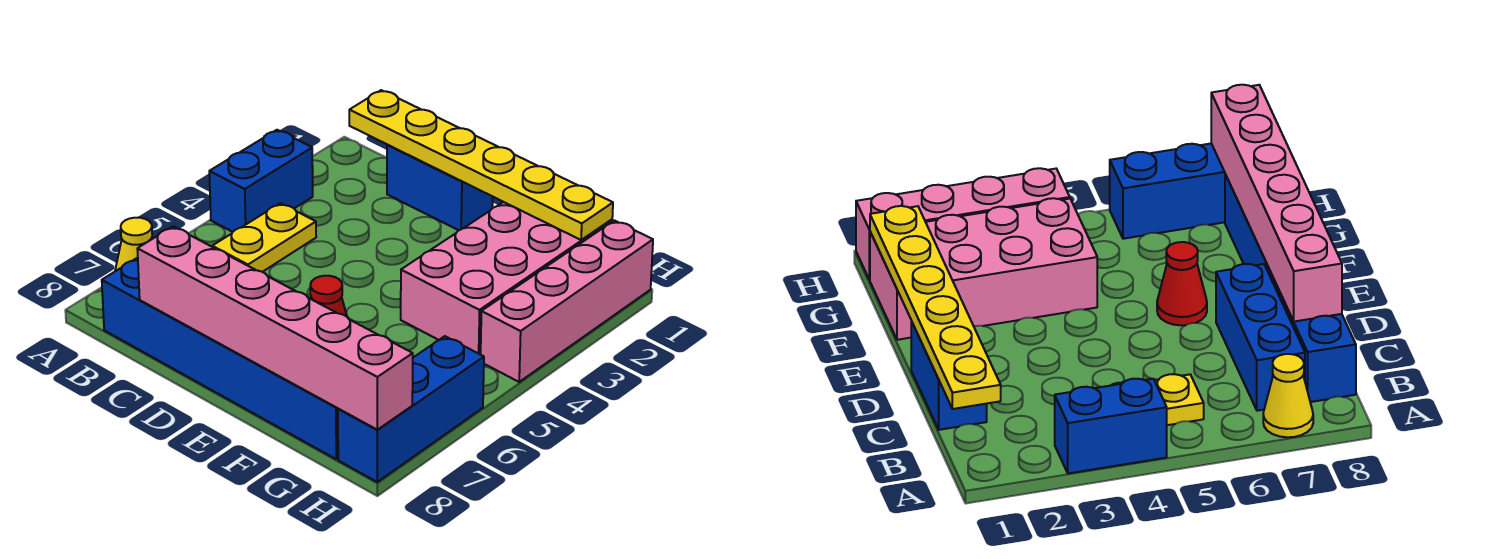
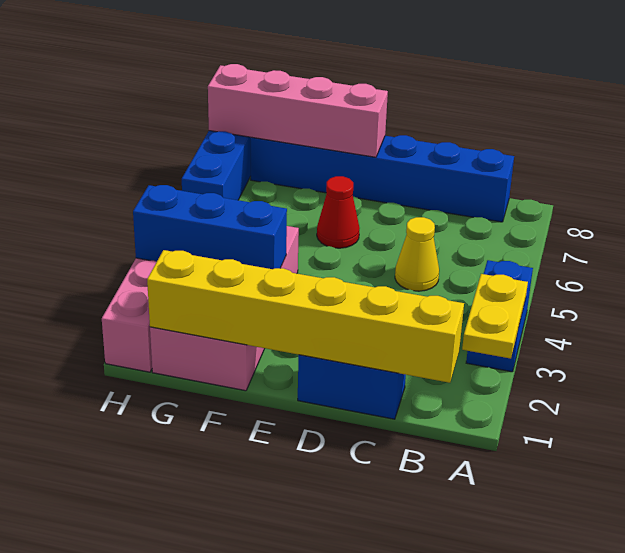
yellow 1x1 cone [115,218,152,271] -> yellow 1x1 cone moved to [395,217,439,291]
yellow 1x6 plate [349,90,613,240] -> yellow 1x6 brick [147,250,464,383]
yellow 1x2 plate [212,203,316,272] -> yellow 1x2 plate moved to [462,274,528,359]
blue 1x3 brick [1216,264,1305,411] -> blue 1x3 brick moved to [133,185,287,269]
pink 1x6 brick [137,226,413,430] -> pink 1x4 brick [208,64,388,157]

